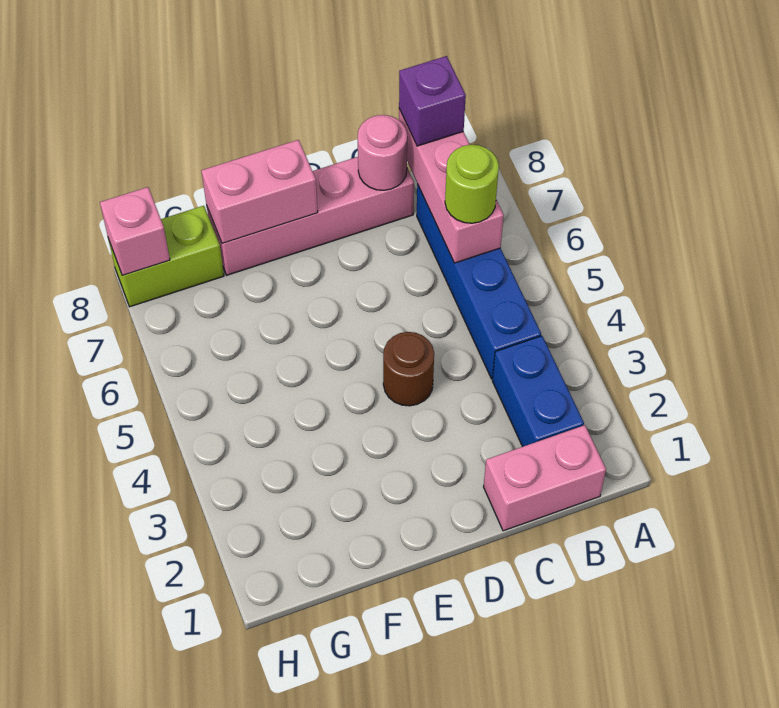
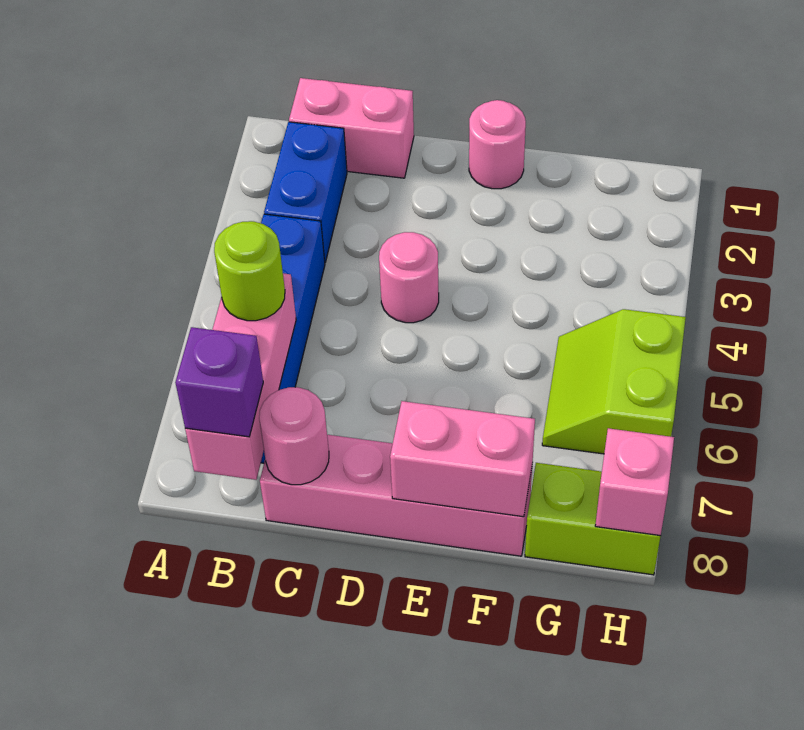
brown 1x1 round brick [383,332,434,406] -> pink 1x1 round brick [379,232,439,323]
none -> pink 1x1 round brick [469,100,526,189]
none -> lime 2x2 slope [542,309,686,454]

